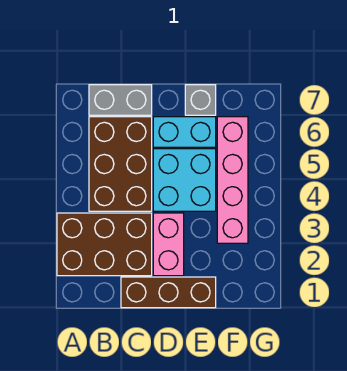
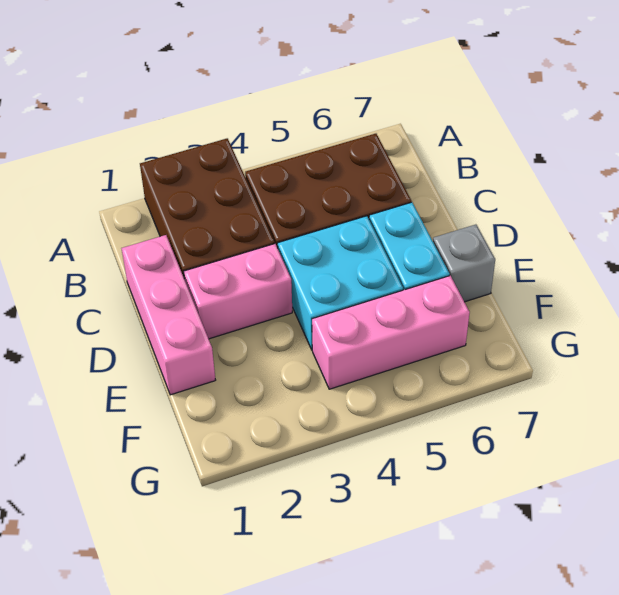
grey 1x2 brick [89,85,152,115] -> none
brown 1x3 brick [121,277,216,308] -> pink 1x3 brick [121,235,215,395]
pink 1x4 brick [217,117,248,243] -> pink 1x3 brick [312,276,470,389]

